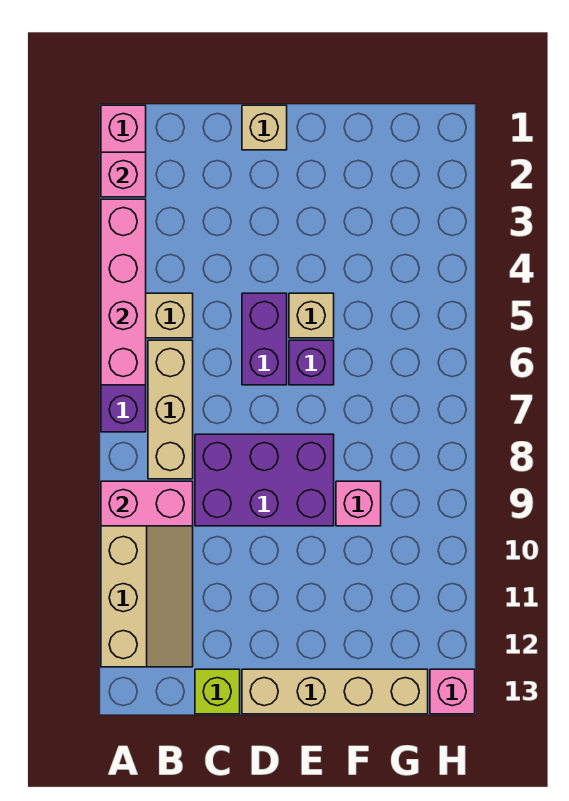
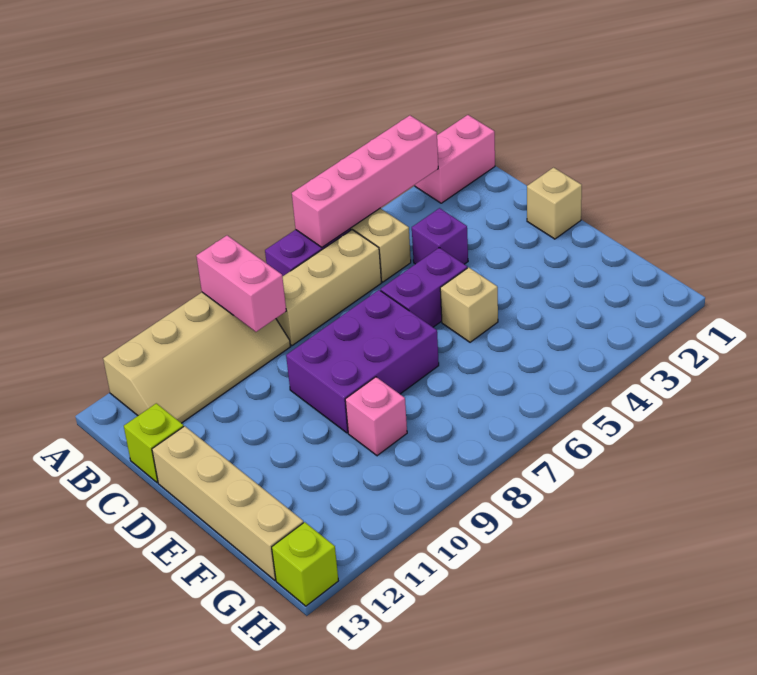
pink 1x1 brick [101,152,146,197] -> none
purple 2x3 brick [195,434,334,526] -> purple 2x3 brick turned to [286,290,439,433]
purple 1x1 brick [289,340,334,385] -> purple 1x1 brick moved to [412,208,468,264]
pink 1x1 brick [430,669,475,714] -> lime 1x1 brick [272,522,338,606]

